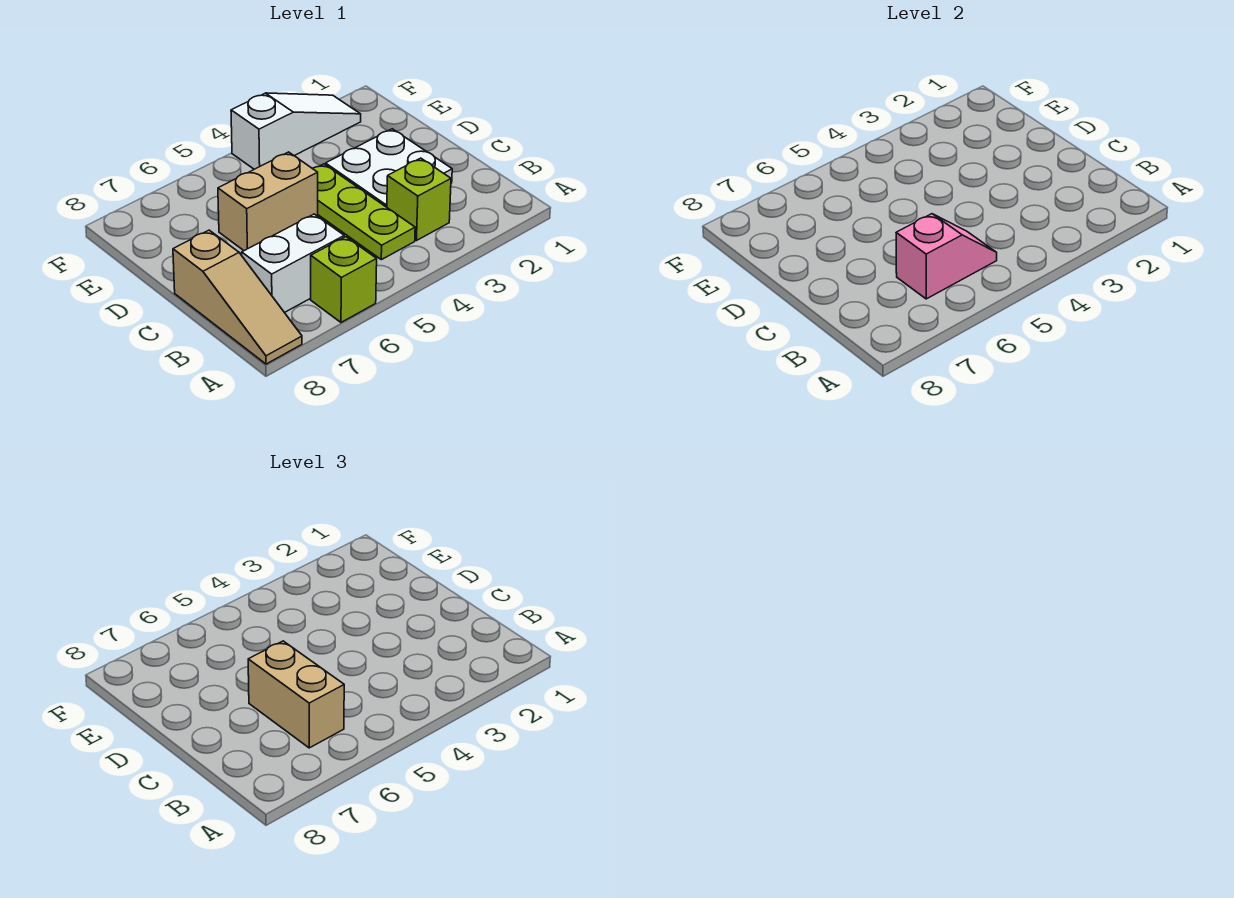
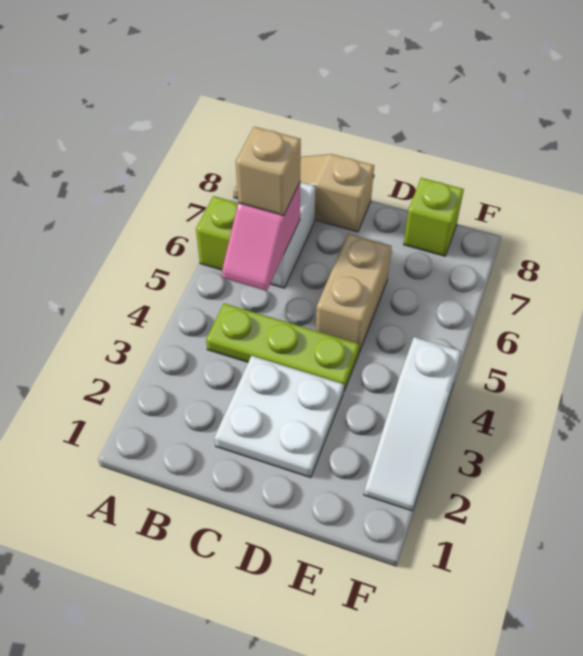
lime 1x1 brick [387,158,451,240] -> lime 1x1 brick moved to [404,178,464,256]
tan 1x2 brick [248,641,344,748] -> tan 1x1 brick [236,127,301,215]

